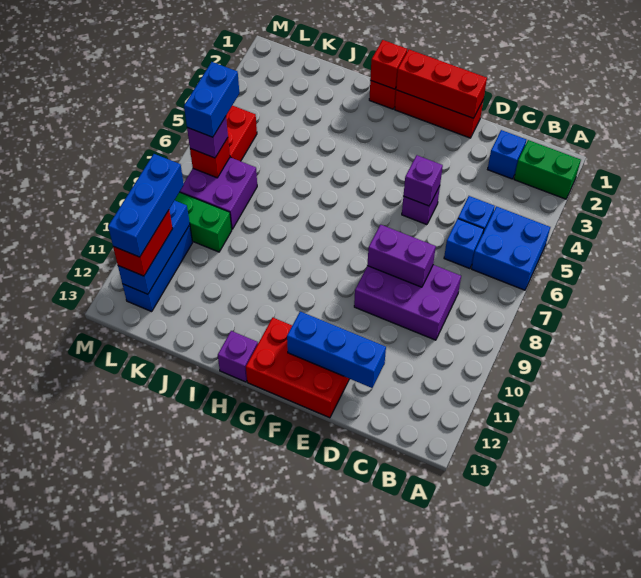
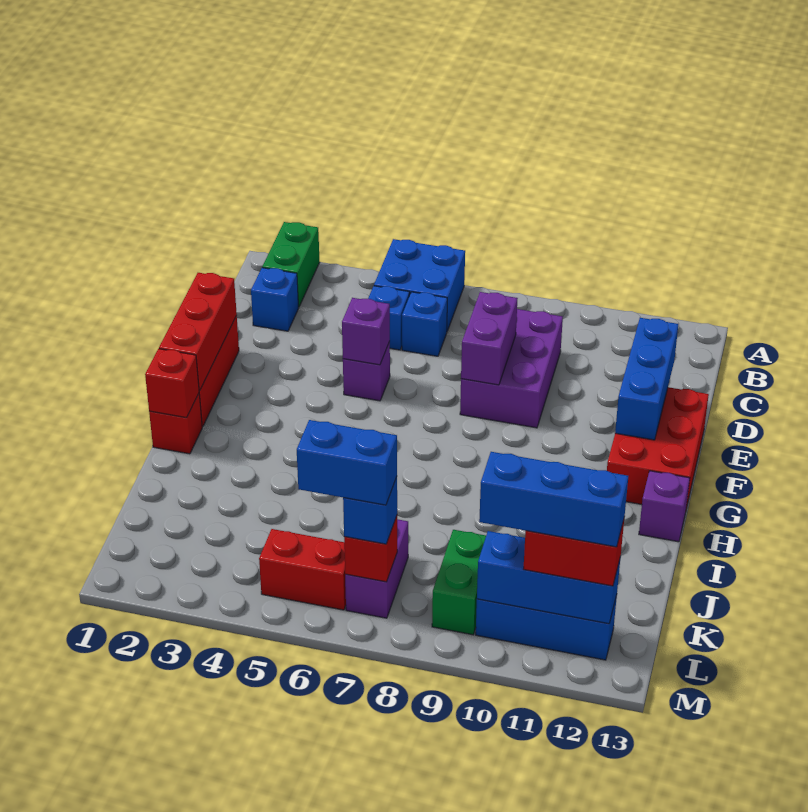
purple 2x2 brick [180,157,257,229] -> purple 1x2 brick [345,519,408,618]
purple 1x1 brick [187,117,228,158] -> blue 1x1 brick [343,477,397,544]

